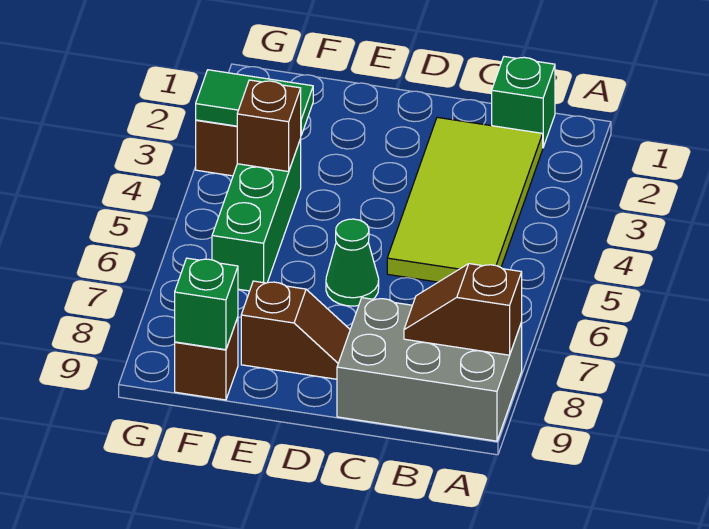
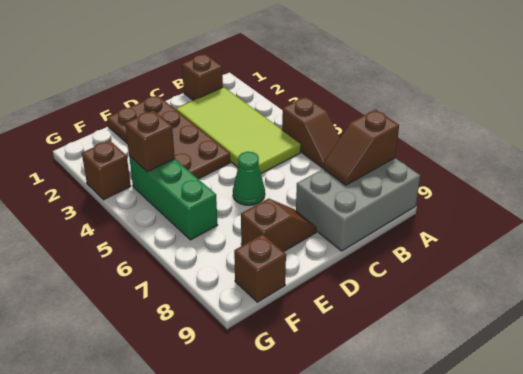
none -> brown 1x2 slope [282,97,340,168]
green 1x1 brick [492,57,555,147] -> brown 1x1 brick [182,54,223,100]
none -> brown 2x4 plate [107,95,230,179]
green 1x2 tile [196,70,313,135] -> none
green 1x1 brick [175,258,238,350] -> none

